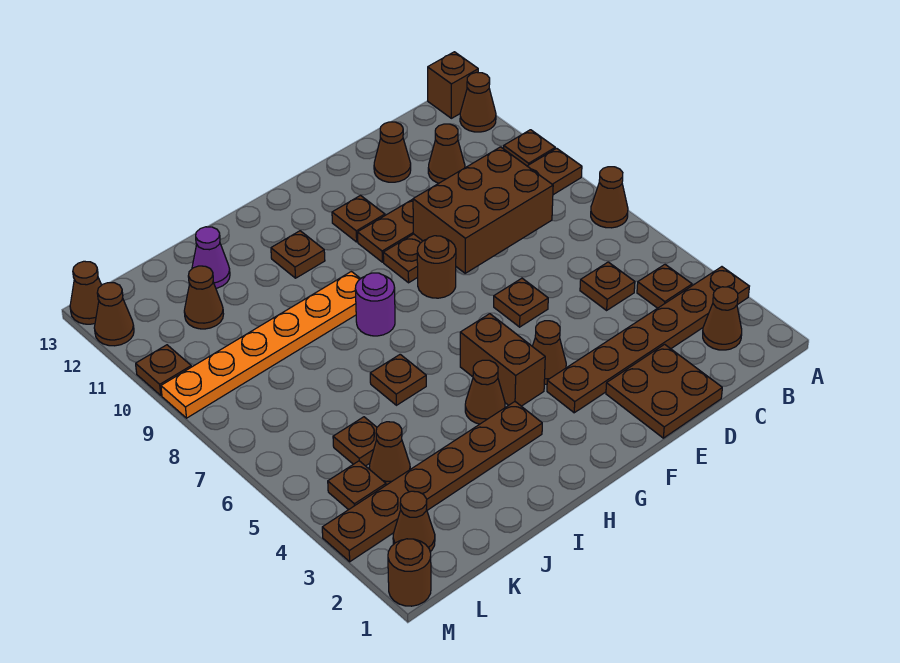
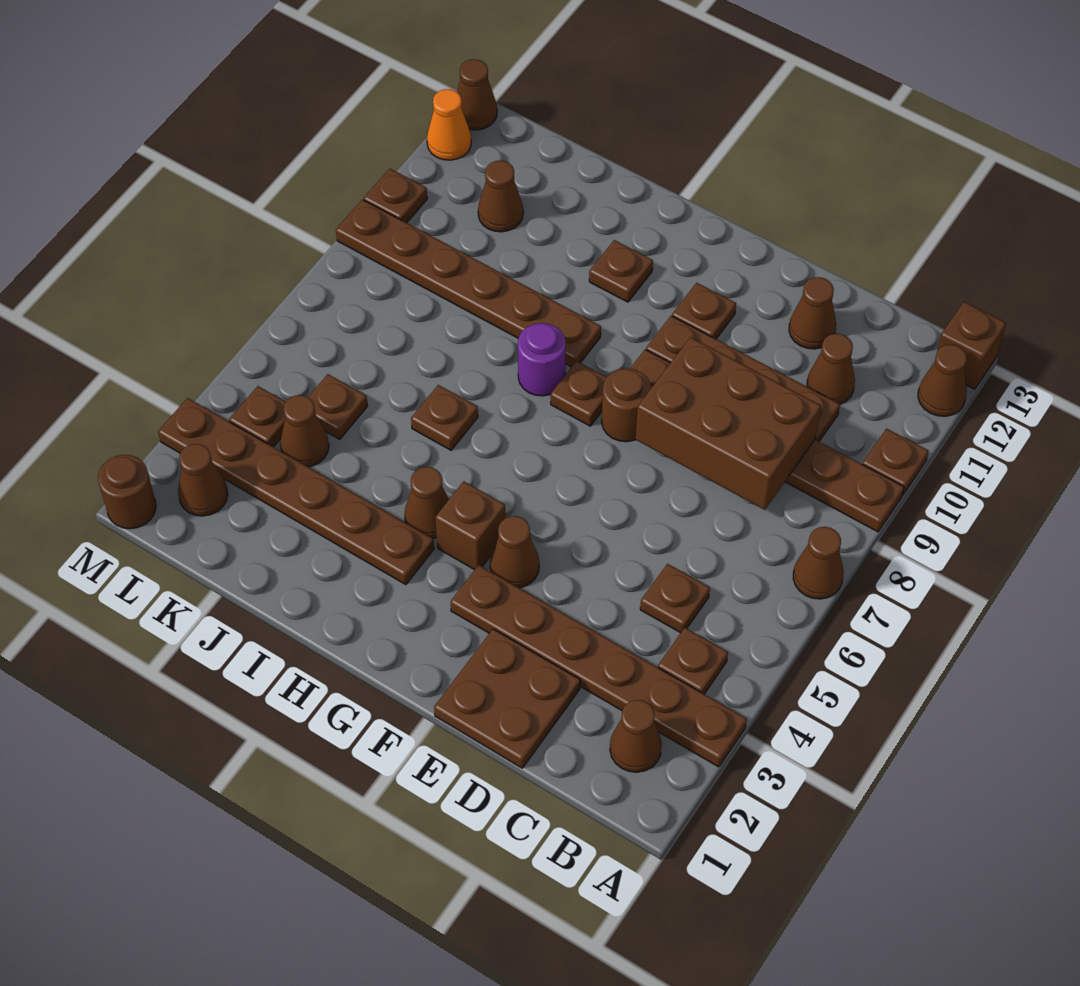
brown 1x1 plate [494,278,548,327] -> brown 1x1 plate moved to [551,361,607,426]
brown 1x2 brick [460,314,545,406] -> brown 1x1 brick [435,481,505,570]
orange 1x6 plate [161,271,360,418] -> brown 1x6 plate [336,200,601,367]
purple 1x1 cone [192,227,230,288] -> none
brown 1x1 cone [94,283,134,346] -> orange 1x1 cone [427,89,471,160]

